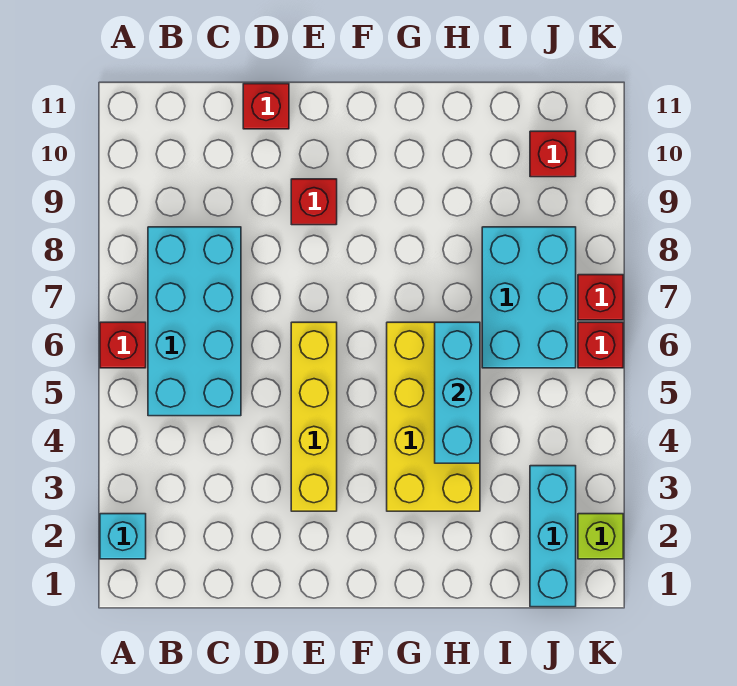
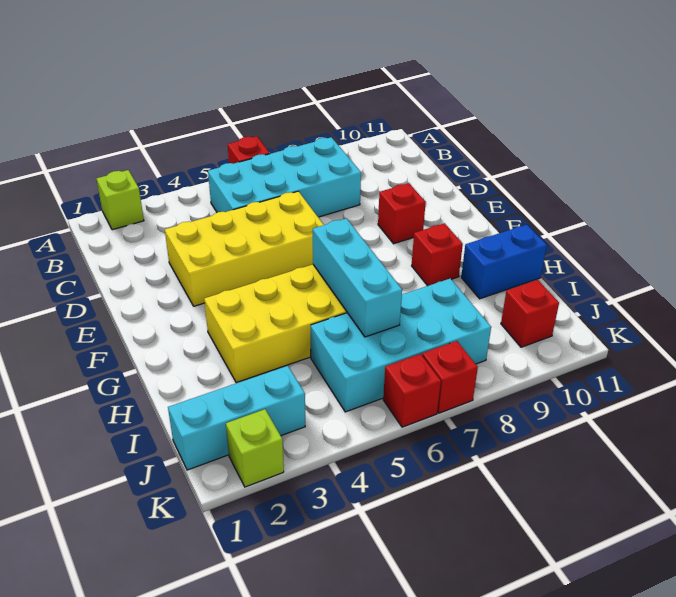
cyan 1x1 brick [100,514,146,559] -> lime 1x1 brick [96,170,144,230]
red 1x1 brick [243,84,289,129] -> red 1x1 brick moved to [412,223,463,286]
yellow 1x4 brick [291,322,337,511] -> yellow 2x4 brick [165,191,324,306]
cyan 1x3 brick [435,322,480,463] -> cyan 1x3 brick turned to [313,218,402,337]
none -> blue 1x2 brick [461,225,547,299]
cyan 2x3 brick [482,227,576,368] -> cyan 2x4 brick [311,278,491,412]

